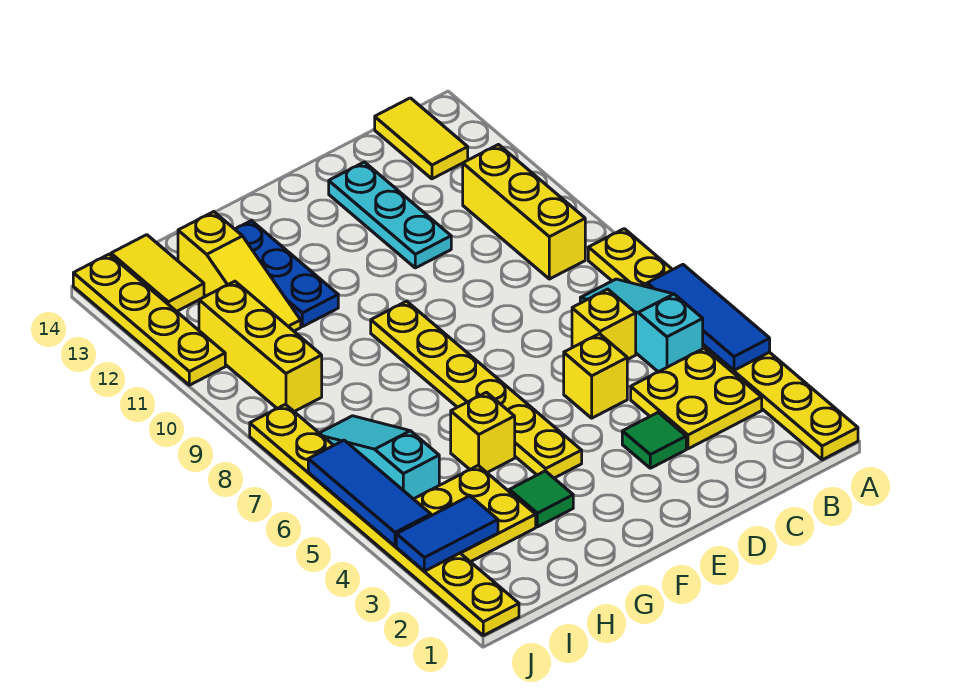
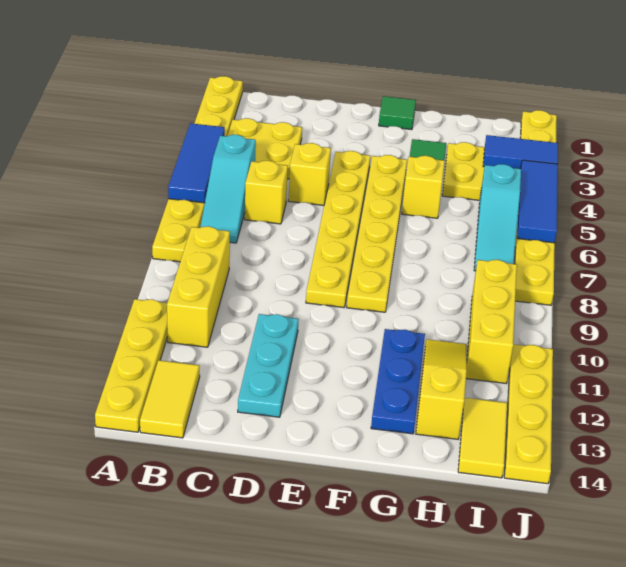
none -> yellow 1x4 plate [95,299,168,432]
green 1x1 tile [622,412,686,468] -> green 1x1 tile moved to [379,96,416,130]
none -> yellow 1x6 plate [306,151,370,308]

